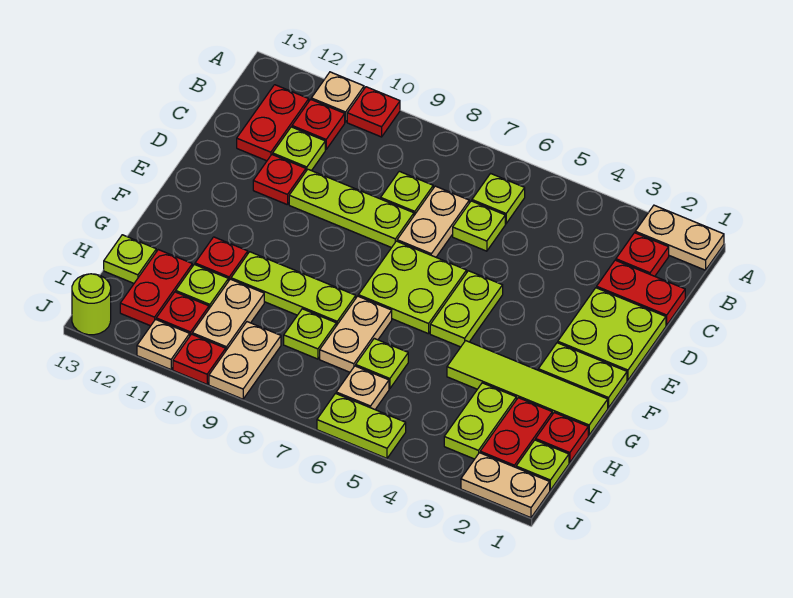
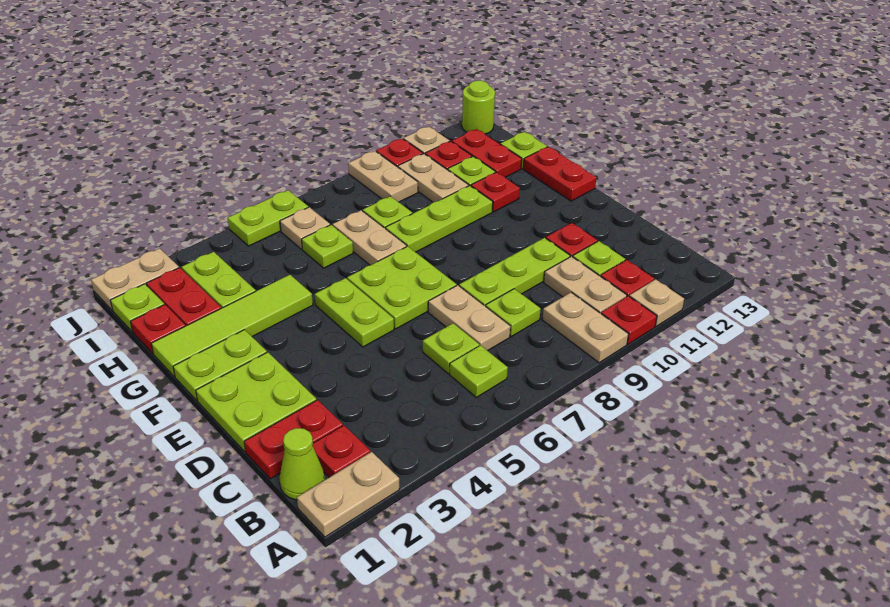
none -> tan 1x2 plate [542,292,628,363]
none -> lime 1x1 cone [279,428,325,500]
none -> tan 1x2 plate [544,256,627,313]
red 1x2 plate [237,85,309,161] -> red 1x2 plate moved to [523,147,596,201]

